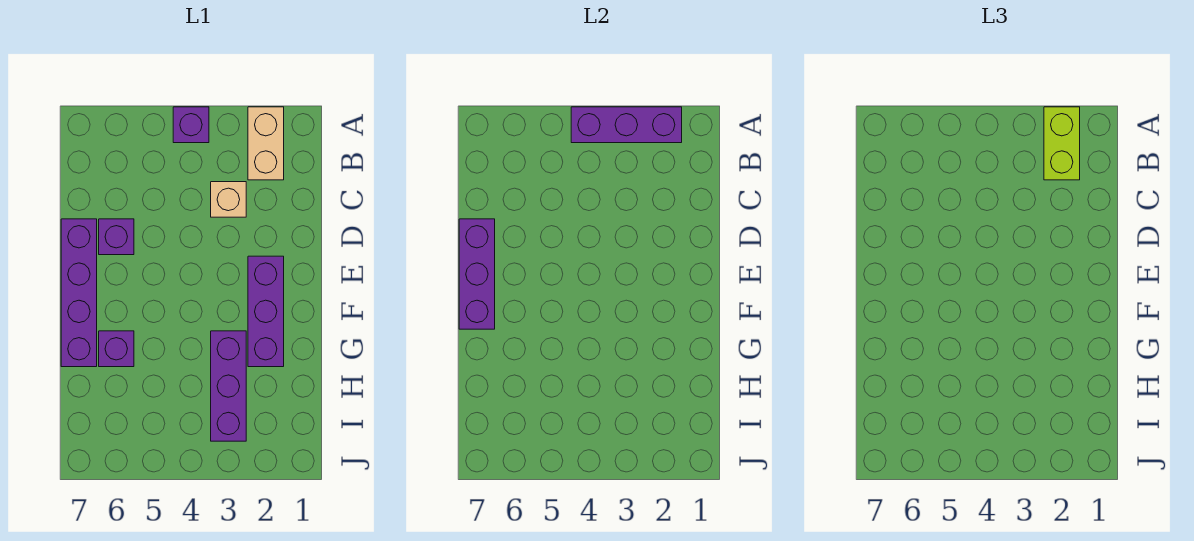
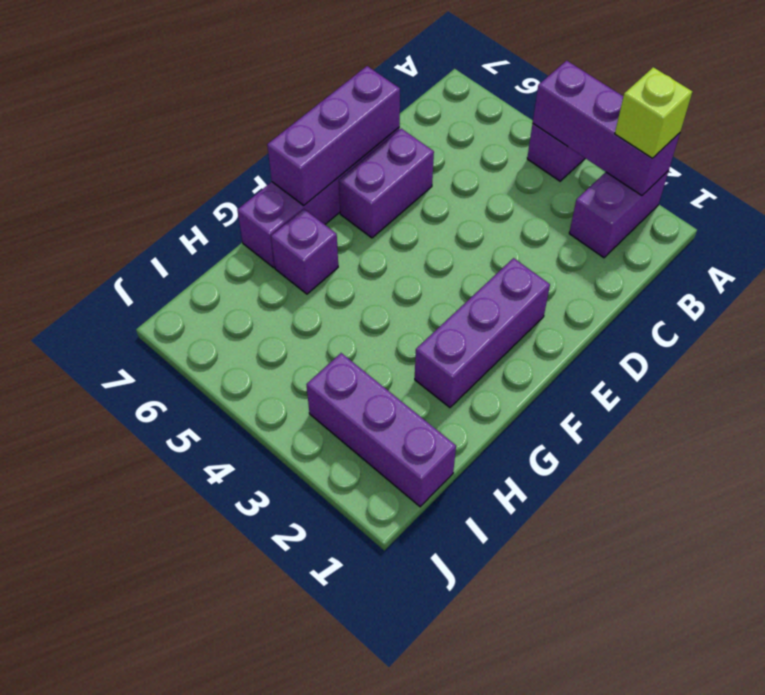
tan 1x2 brick [248,107,284,180] -> purple 1x2 brick [569,171,668,258]
lime 1x2 brick [1044,107,1080,180] -> lime 1x1 brick [615,67,692,158]
tan 1x1 brick [211,182,246,217] -> none
purple 1x1 brick [99,219,134,255] -> purple 1x2 brick [339,129,434,238]
purple 1x3 brick [211,331,246,441] -> purple 1x3 brick turned to [306,353,456,507]

